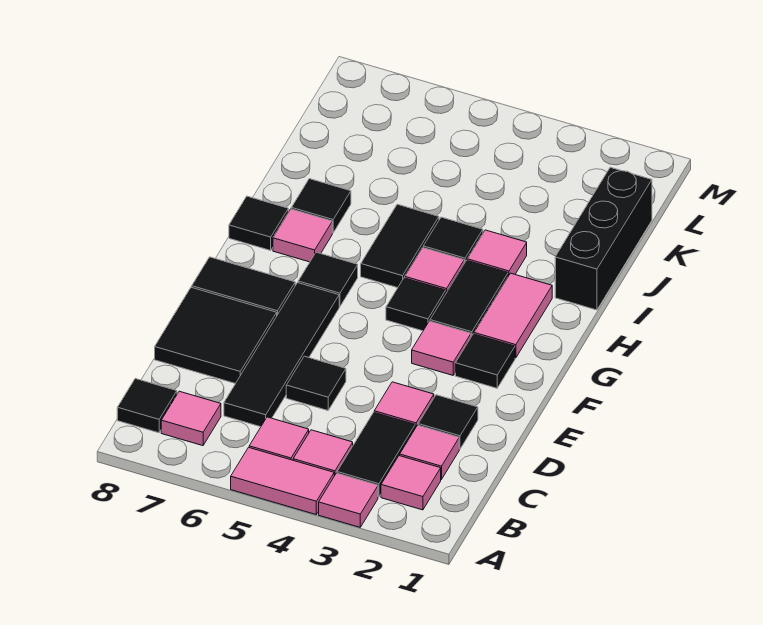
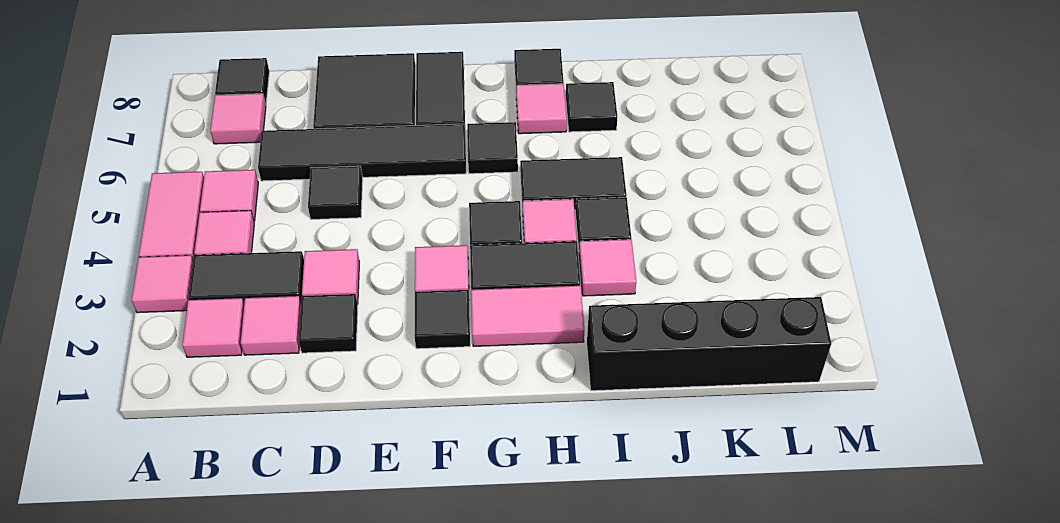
black 1x3 brick [555,167,652,310] -> black 1x4 brick [587,297,831,391]

